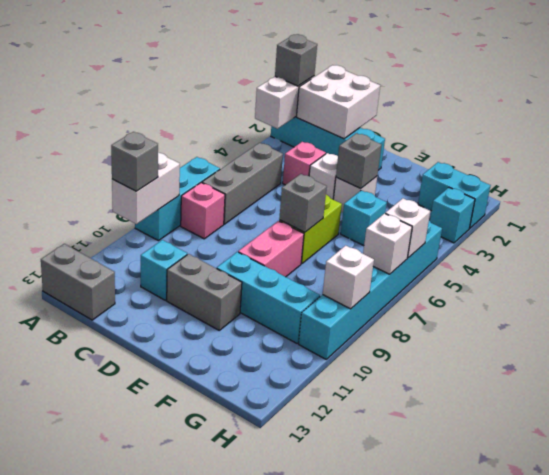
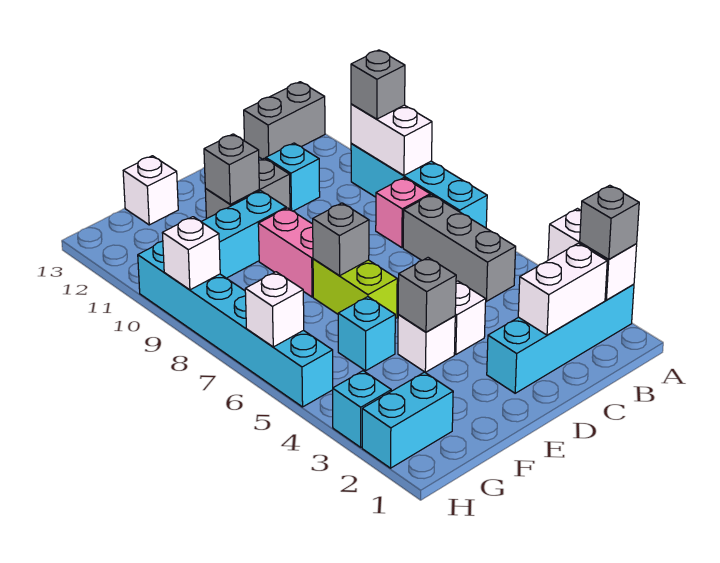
cyan 1x3 brick [135,157,220,241] -> cyan 1x4 brick [351,144,487,228]
white 2x2 brick [297,65,380,139] -> white 1x2 brick [518,243,607,335]
pink 1x1 brick [283,142,326,185] -> none
none -> grey 1x1 brick [204,134,259,204]
white 1x1 brick [363,214,412,274] -> white 1x1 brick moved to [123,156,178,225]

